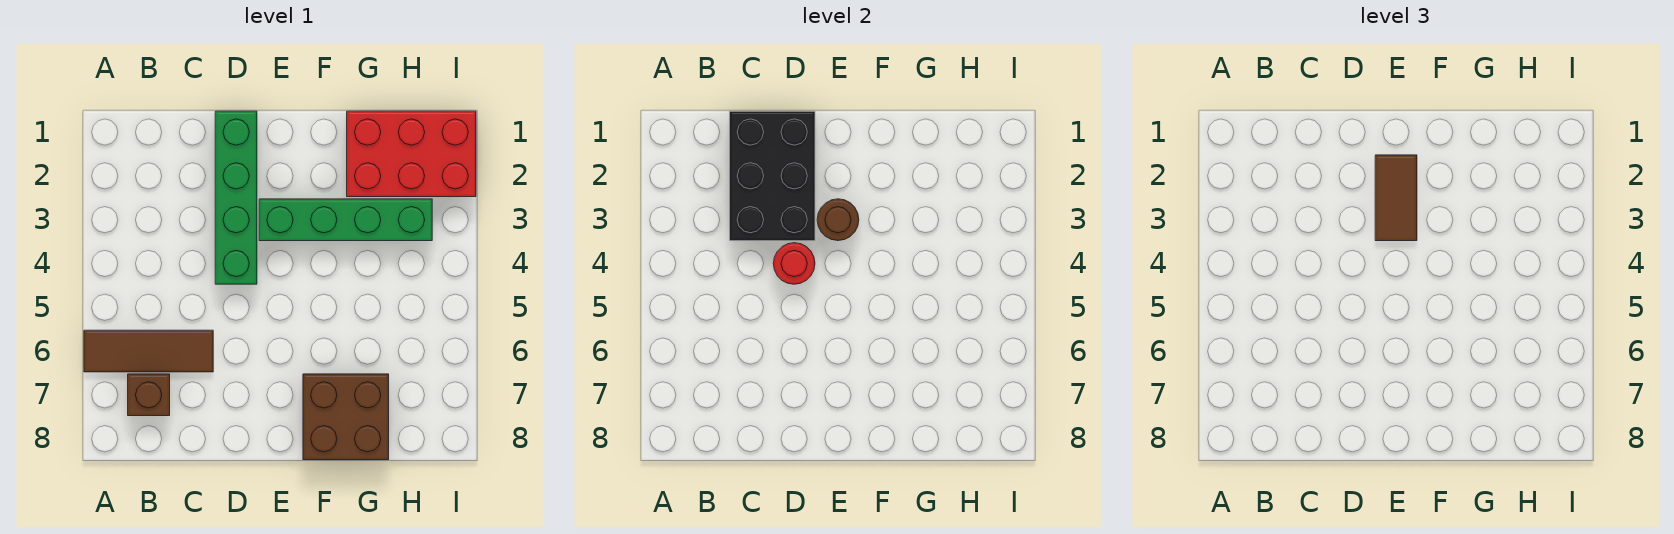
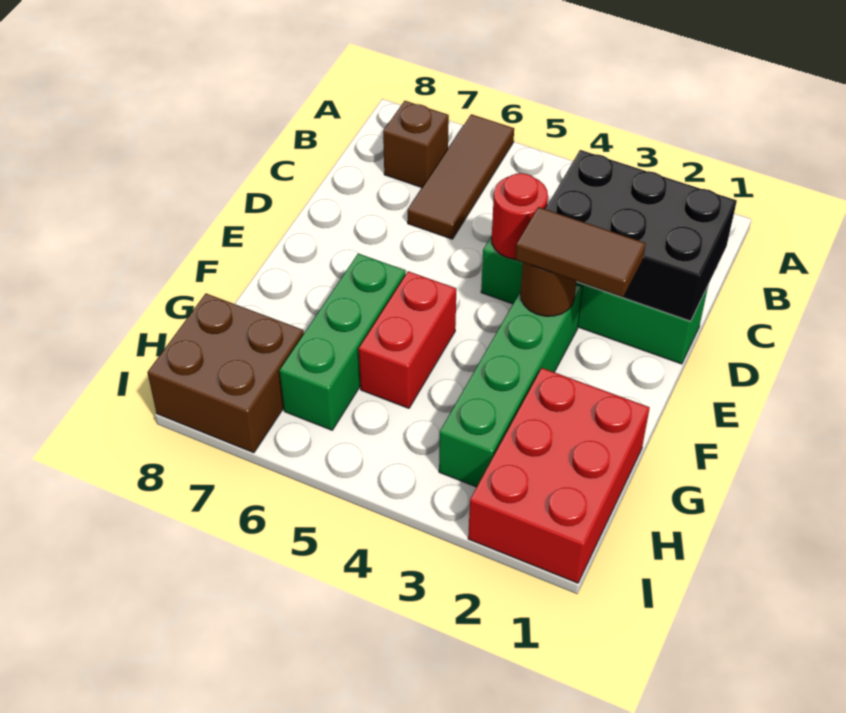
none -> red 1x2 brick [359,271,456,408]
none -> green 1x3 brick [279,254,406,430]
brown 2x2 brick [303,374,389,460] -> brown 2x2 brick moved to [148,294,304,453]

